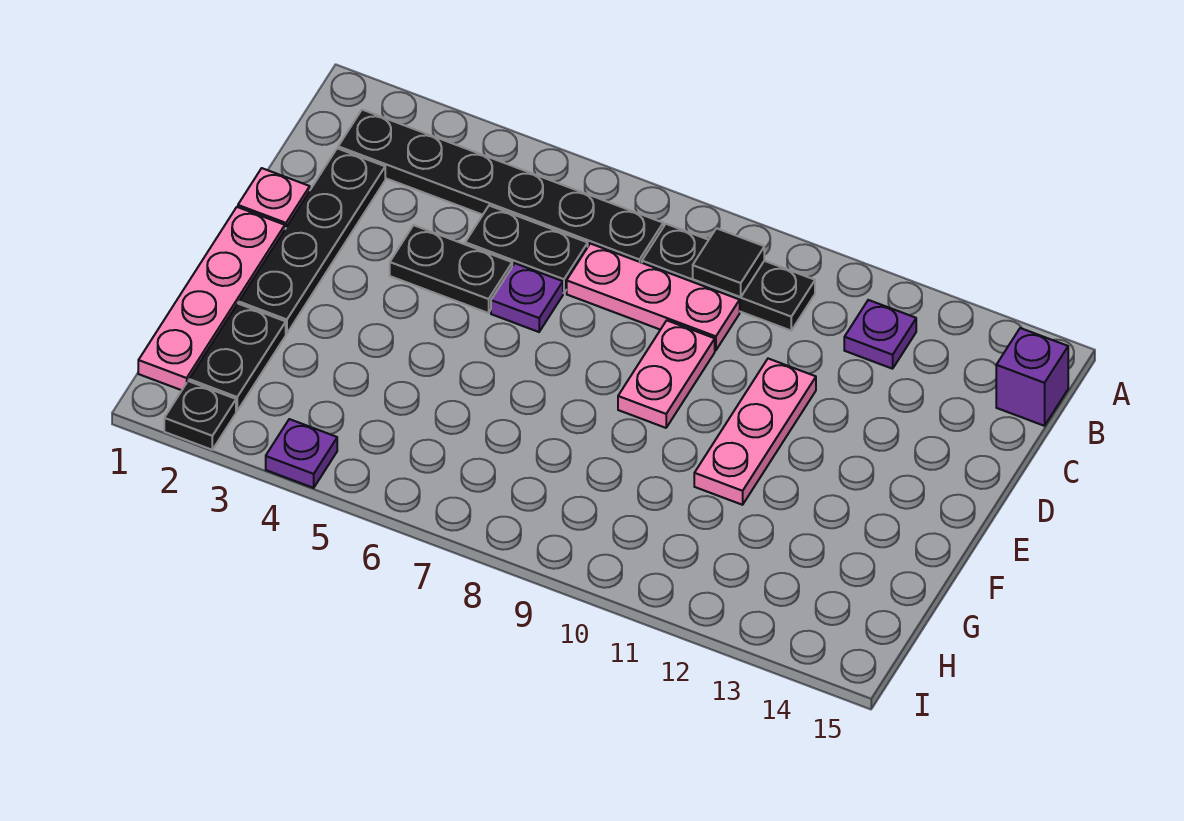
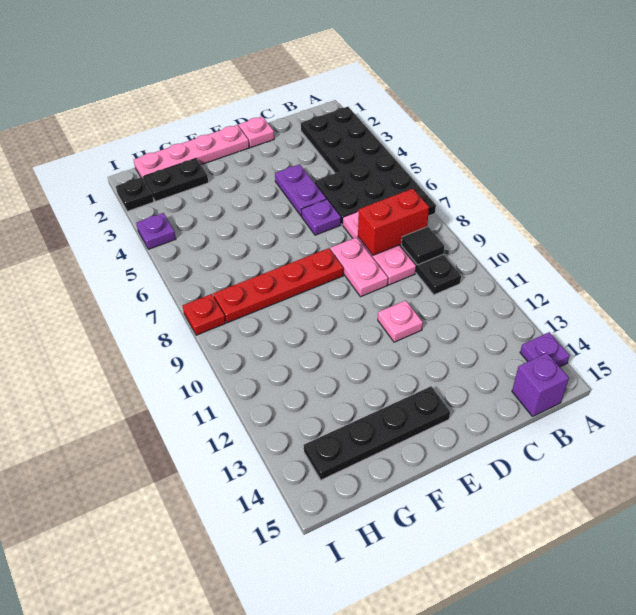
black 1x6 plate [338,110,663,263] -> black 2x6 plate [301,107,436,216]
none -> red 1x2 brick [358,189,429,255]
purple 1x1 plate [844,300,916,369] -> purple 1x1 plate moved to [520,332,570,367]
black 1x4 plate [239,148,385,333] -> black 1x4 plate moved to [304,386,450,480]
black 1x2 plate [390,225,512,313] -> purple 1x2 plate [275,164,326,216]
pink 1x2 plate [618,321,715,428] -> pink 1x2 plate turned to [330,237,388,297]
pink 1x3 plate [694,359,816,505] -> pink 1x1 plate [378,300,423,342]
none -> red 1x4 plate [213,248,343,323]
none -> red 1x1 plate [182,294,226,335]

